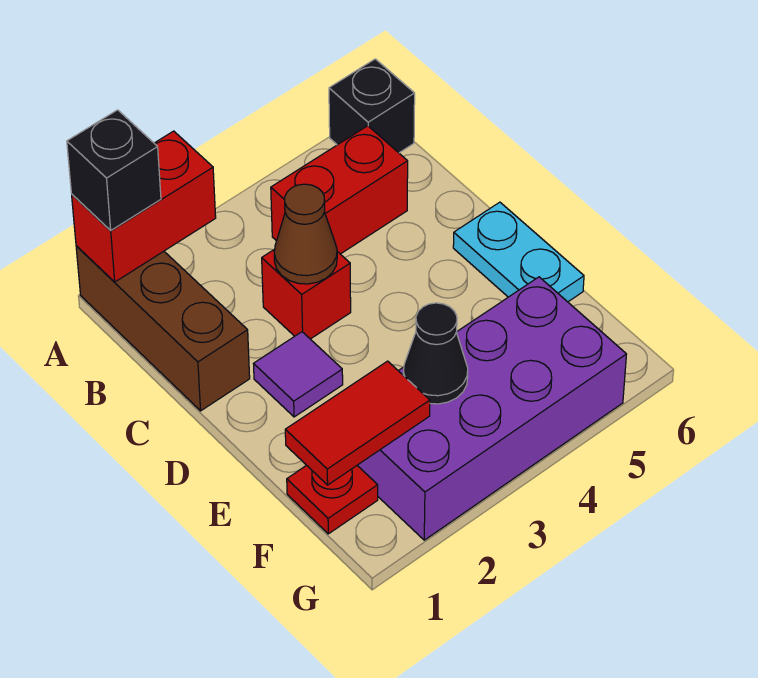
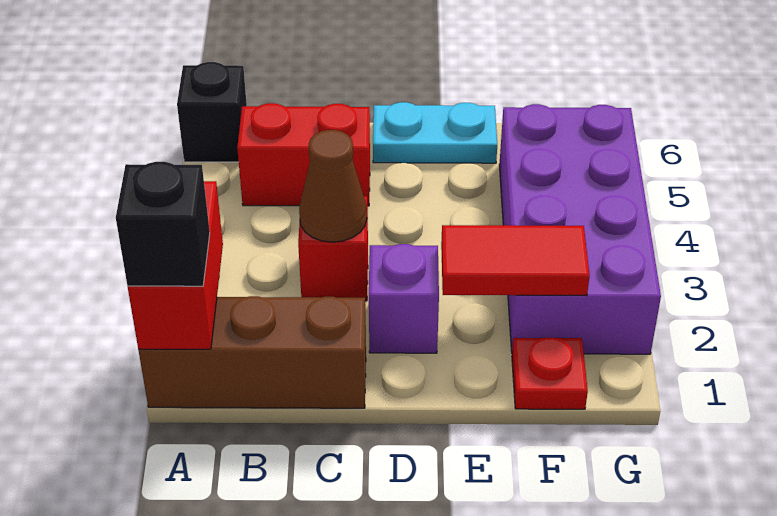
red 1x2 brick [271,126,408,254] -> red 1x2 brick turned to [237,103,370,206]
purple 1x1 tile [254,332,343,417] -> purple 1x1 brick [369,244,439,353]
red 1x2 tile [285,361,430,485] -> red 1x2 tile turned to [441,225,590,296]
black 1x1 cone [403,303,468,404] -> none

